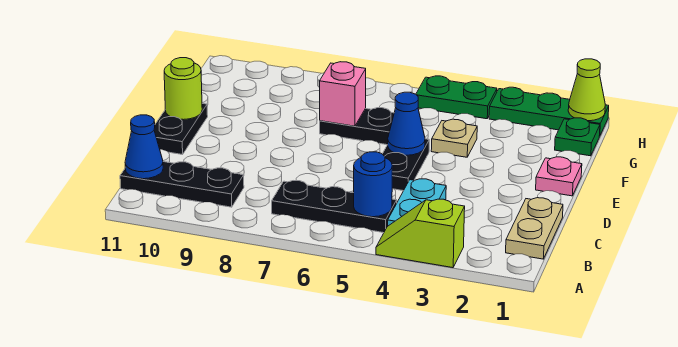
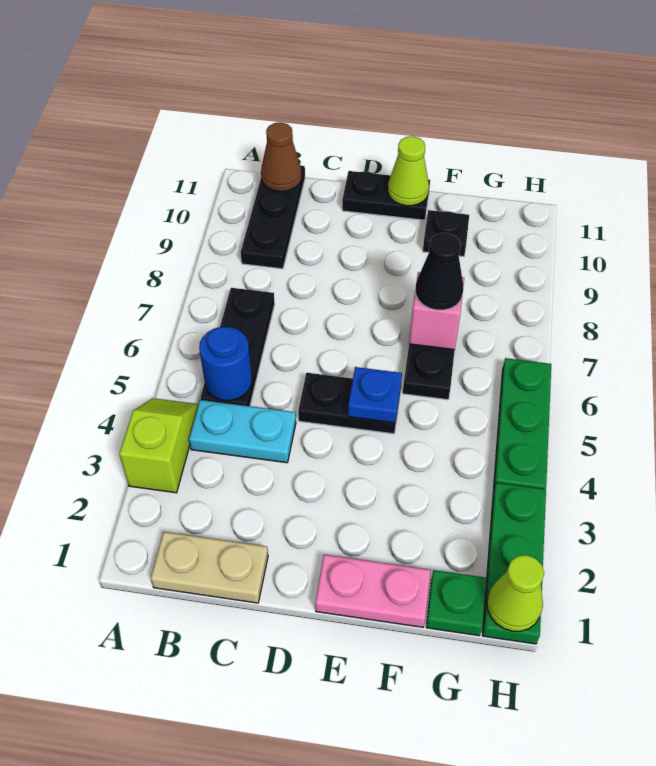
blue 1x1 cone [125,115,163,179] -> brown 1x1 cone [261,123,301,191]
pink 1x1 plate [536,157,582,196] -> pink 1x2 plate [315,555,431,627]
blue 1x1 cone [388,92,425,155] -> blue 1x1 plate [348,367,402,423]
lime 1x1 round brick [164,58,202,120] -> lime 1x1 cone [388,136,429,206]
tan 1x1 plate [431,119,477,157] -> none
none -> black 1x1 cone [415,233,464,310]
none -> black 1x1 plate [423,210,469,257]
green 1x2 plate [416,76,497,119] -> green 1x3 plate [494,358,551,489]

